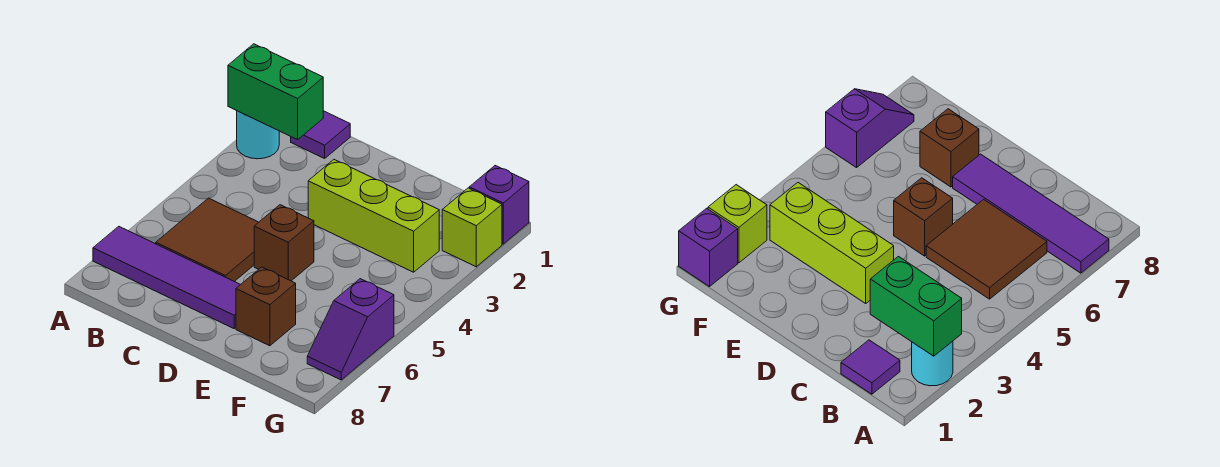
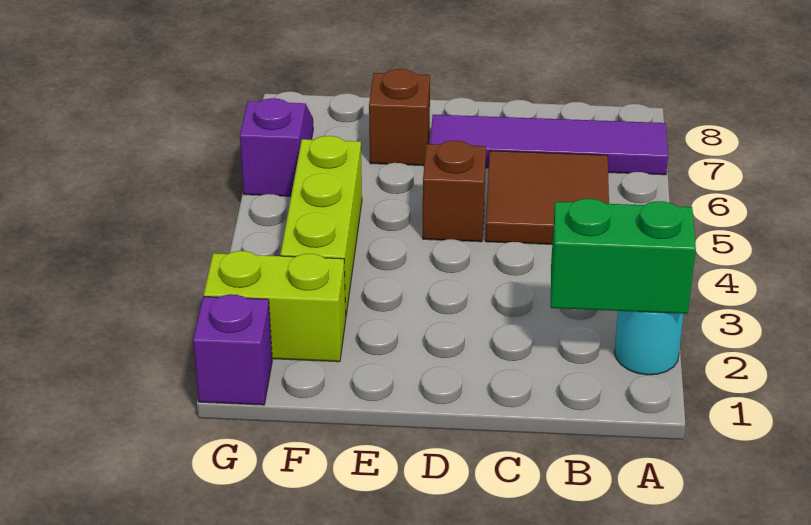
purple 1x1 tile [291,111,350,158] -> none
lime 1x3 brick [308,160,439,272] -> lime 1x3 brick turned to [280,136,362,314]
lime 1x1 brick [442,188,502,267] -> lime 1x2 brick [204,251,346,362]

